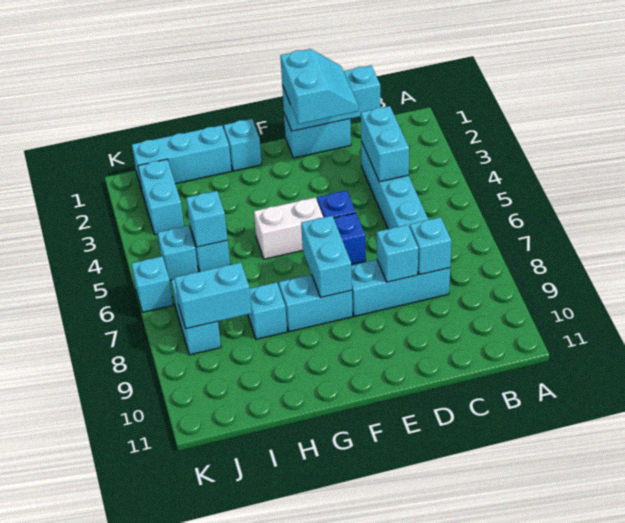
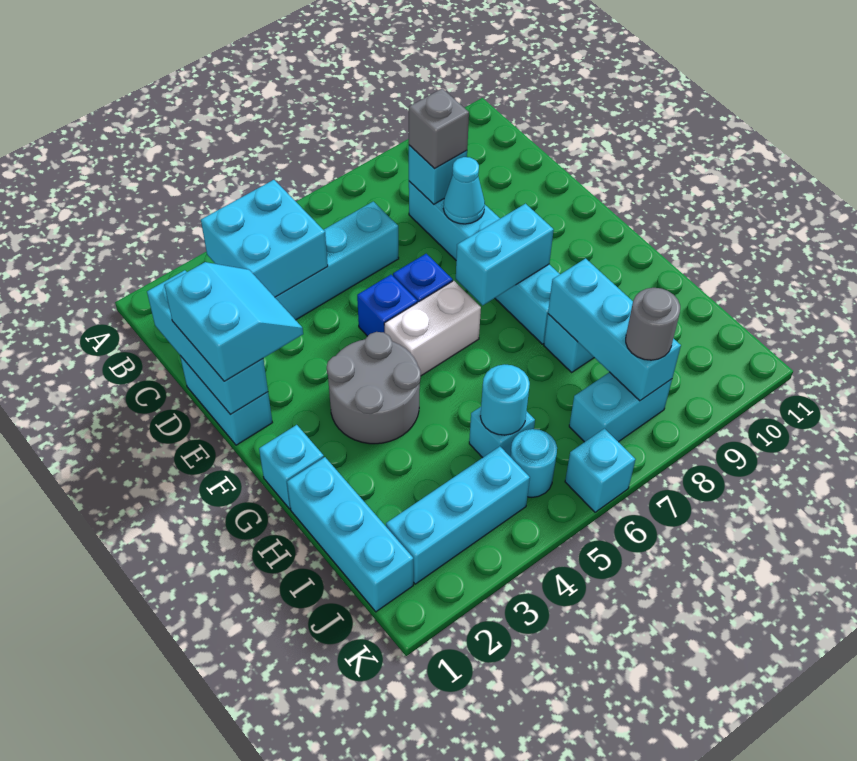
cyan 1x2 brick [361,106,409,182] -> cyan 2x2 brick [201,180,328,297]
none -> grey 1x1 brick [409,88,469,169]
cyan 2x2 slope [280,49,359,124] -> cyan 2x2 slope turned to [164,262,303,381]
cyan 1x1 brick [377,225,418,282] -> cyan 1x1 cone [443,157,485,224]
none -> grey 2x2 round brick [327,332,421,444]
white 1x2 brick [254,197,323,259] -> white 1x2 brick turned to [384,281,481,376]
cyan 1x1 brick [186,191,228,247] -> cyan 1x1 round brick [480,364,530,435]
cyan 1x2 brick [175,262,252,329] -> cyan 1x3 brick [548,258,681,401]
cyan 1x2 brick [138,159,184,235] -> cyan 1x3 brick [386,446,530,584]
cyan 1x1 brick [158,226,198,280] -> cyan 1x1 round brick [510,429,557,497]
none -> grey 1x1 round brick [626,288,680,360]

